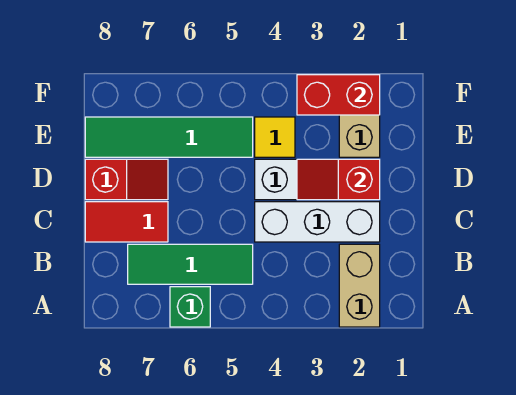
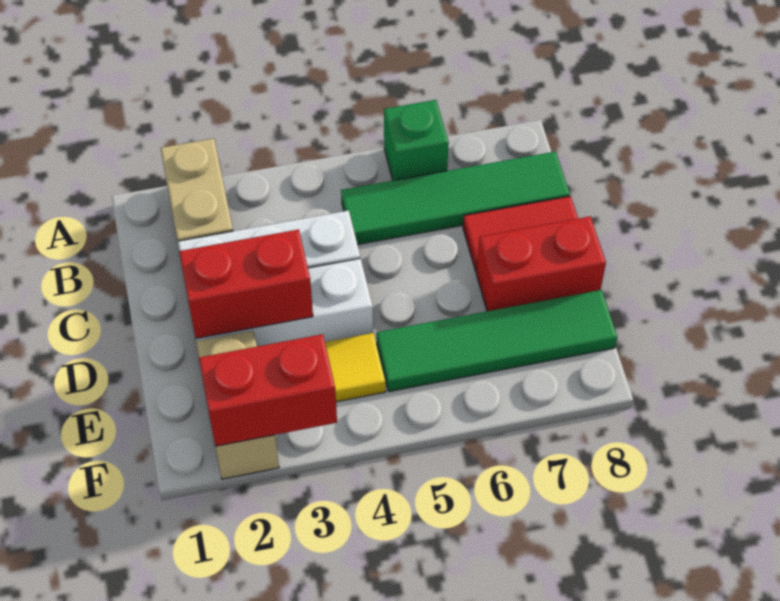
green 1x3 tile [128,244,253,284] -> green 1x4 tile [341,152,570,245]
red 1x2 slope [297,159,380,200] -> red 1x2 brick [179,229,313,338]
red 1x2 slope [85,159,168,200] -> red 1x2 brick [476,217,606,311]

